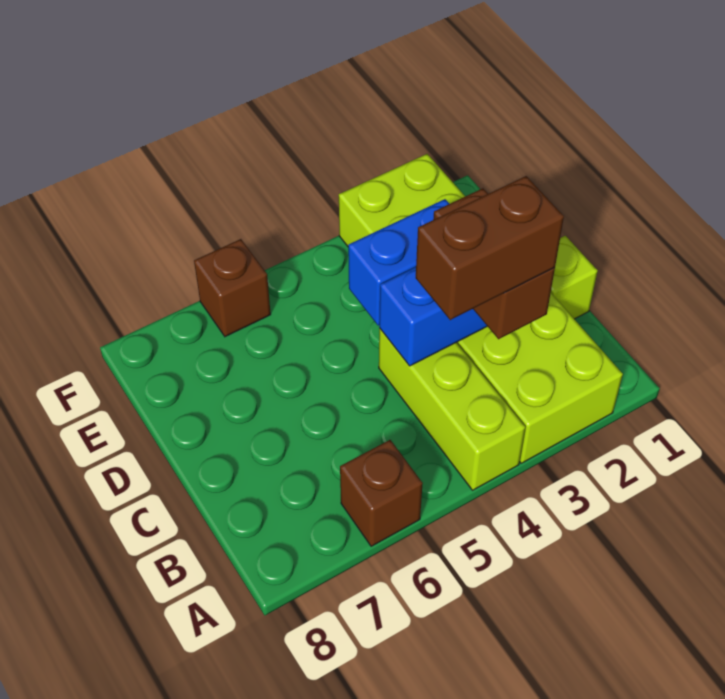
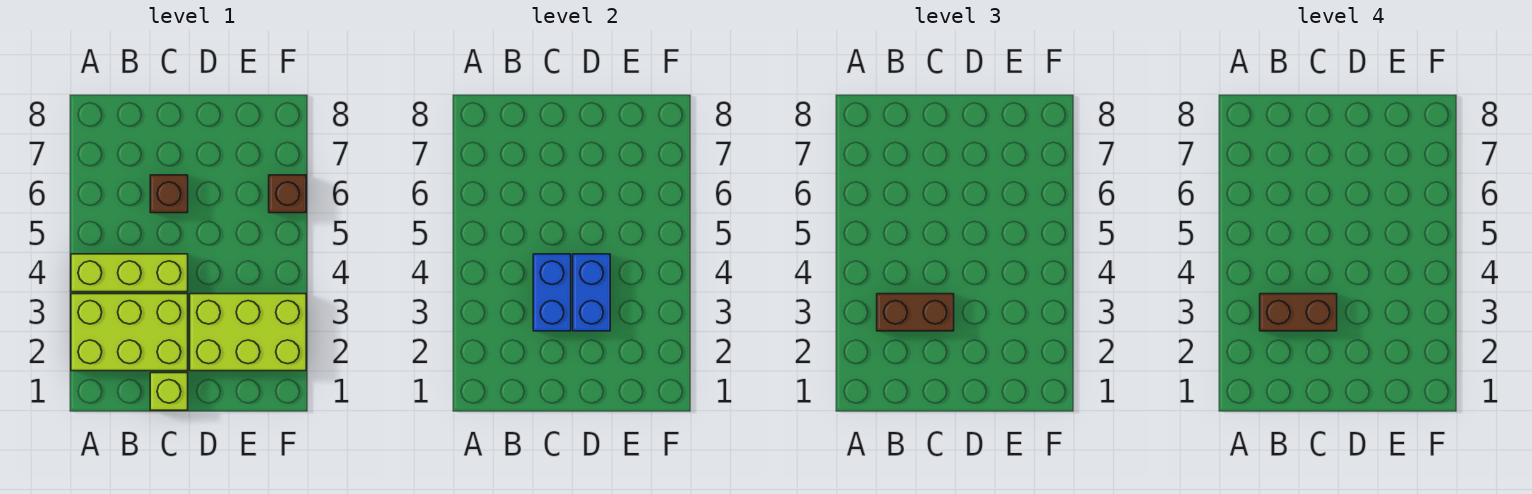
brown 1x1 brick [340,440,423,546] -> brown 1x1 brick moved to [150,175,188,213]
brown 1x2 brick [416,176,564,320] -> brown 1x2 brick turned to [1260,294,1337,331]

